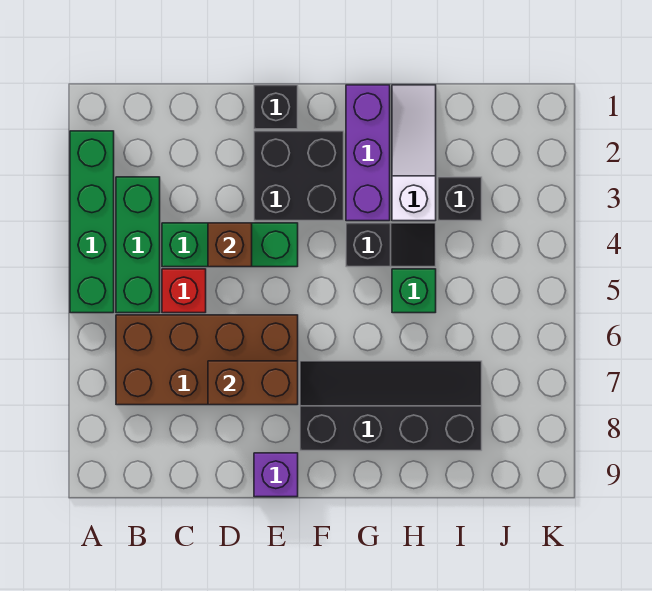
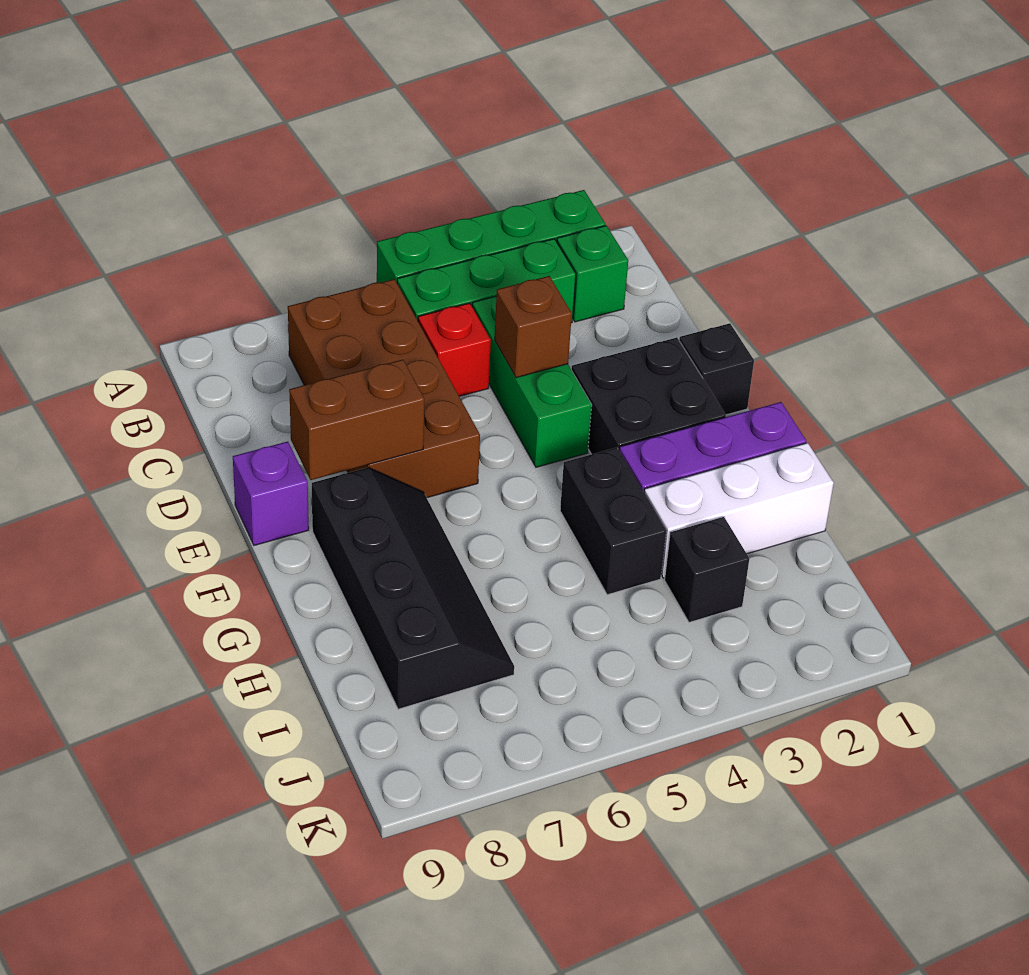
brown 1x2 brick [208,361,298,405] -> brown 1x2 brick turned to [289,360,424,480]
black 1x2 slope [346,223,436,267] -> black 1x2 brick [560,448,666,595]
white 1x3 slope [392,85,436,221] -> white 1x3 brick [644,443,834,578]
green 1x1 brick [392,269,436,313] -> green 1x1 brick moved to [557,226,628,322]

